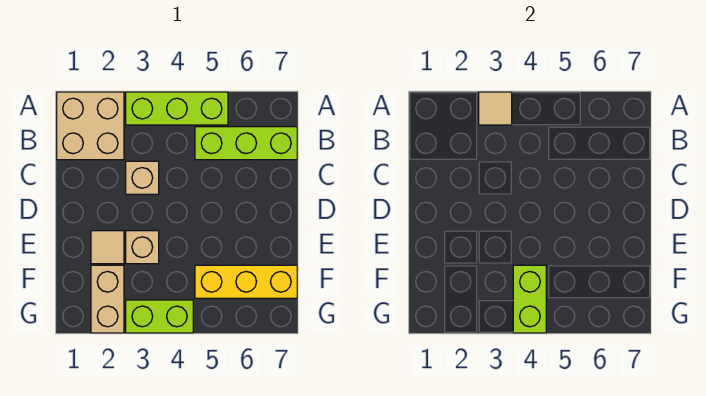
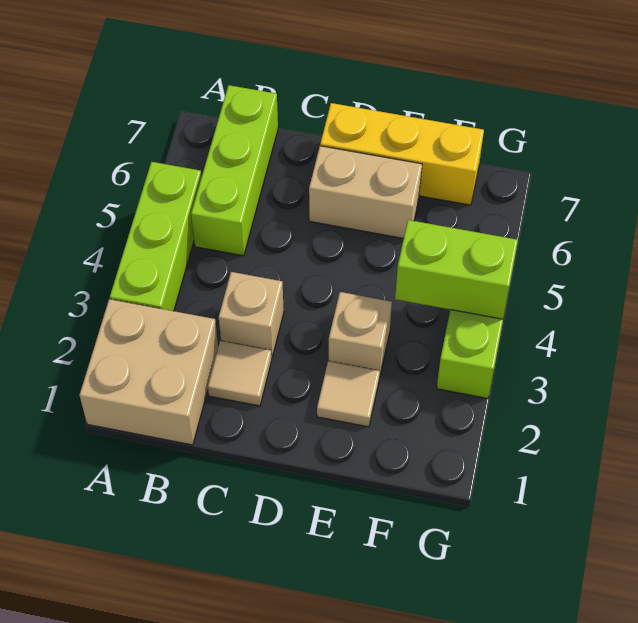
tan 1x1 tile [479,92,512,125] -> tan 1x1 tile moved to [208,341,272,406]
tan 1x2 brick [91,265,124,333] -> tan 1x2 brick moved to [309,146,422,238]
yellow 1x3 brick [195,265,297,298] -> yellow 1x3 brick turned to [320,103,484,205]

